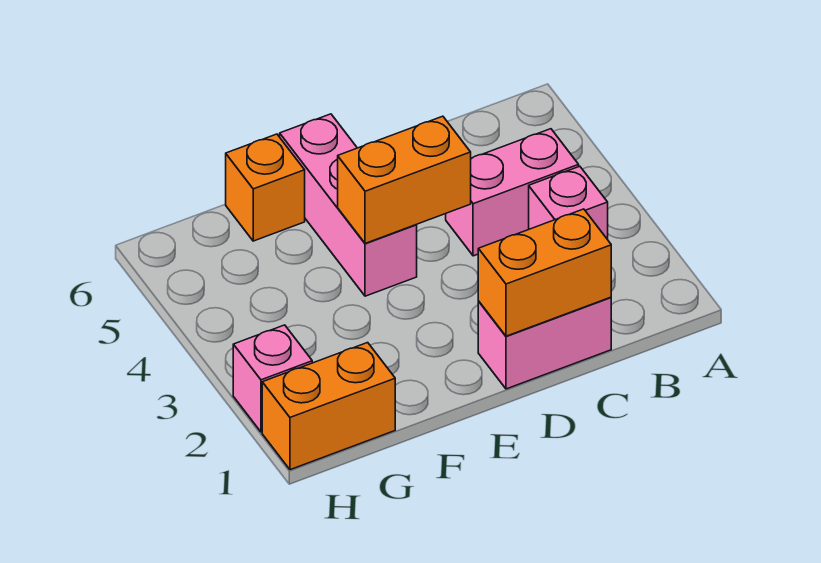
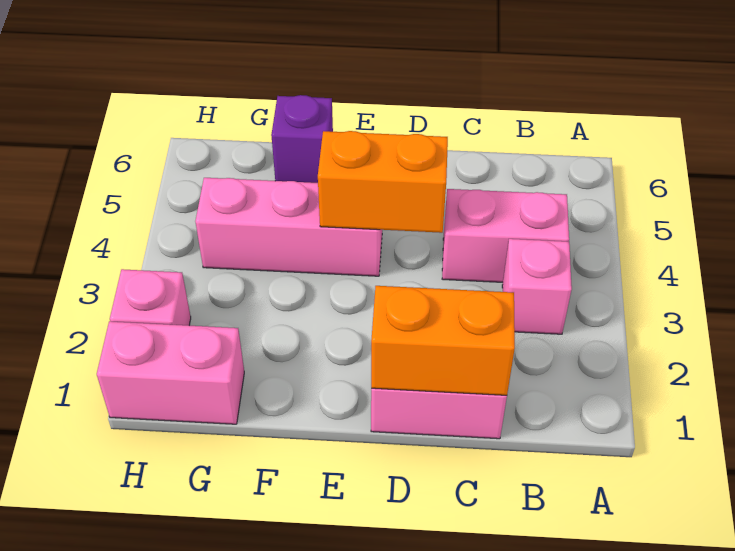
pink 1x3 brick [280,114,417,296] -> pink 1x3 brick turned to [195,178,382,276]
orange 1x1 brick [226,134,305,241] -> purple 1x1 brick [271,95,333,183]
orange 1x2 brick [262,343,395,470] -> pink 1x2 brick [97,321,244,424]

